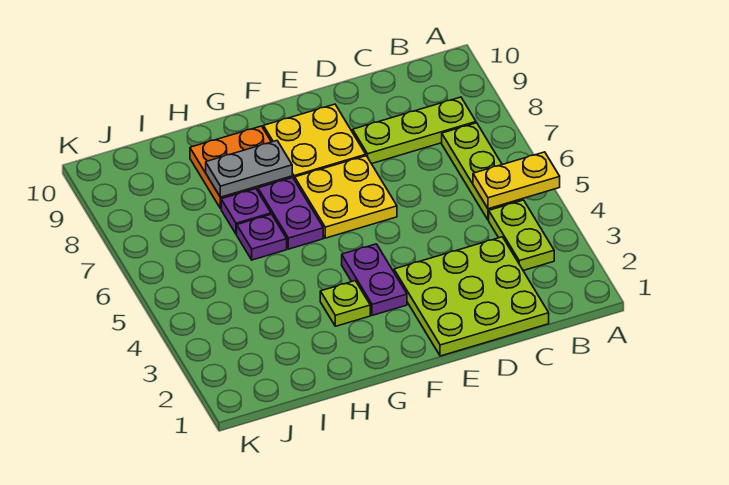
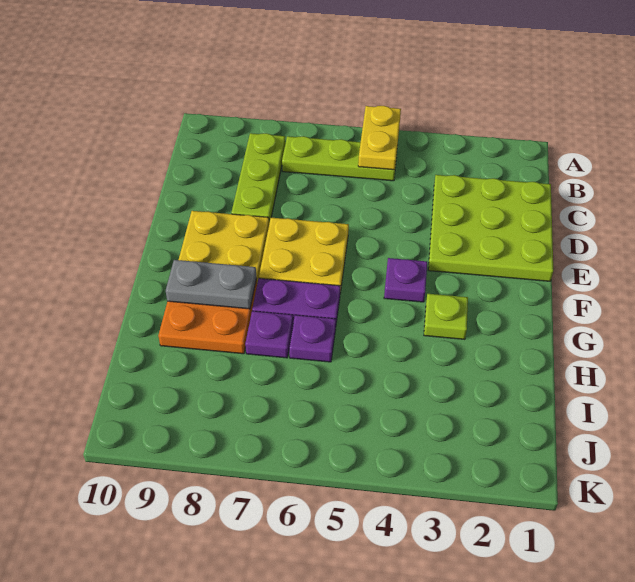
lime 1x2 plate [489,200,554,271] -> none
purple 1x2 plate [342,244,407,315] -> purple 1x1 plate [384,258,427,302]
grey 1x2 plate [206,141,292,197] -> grey 1x2 plate turned to [166,260,256,309]

